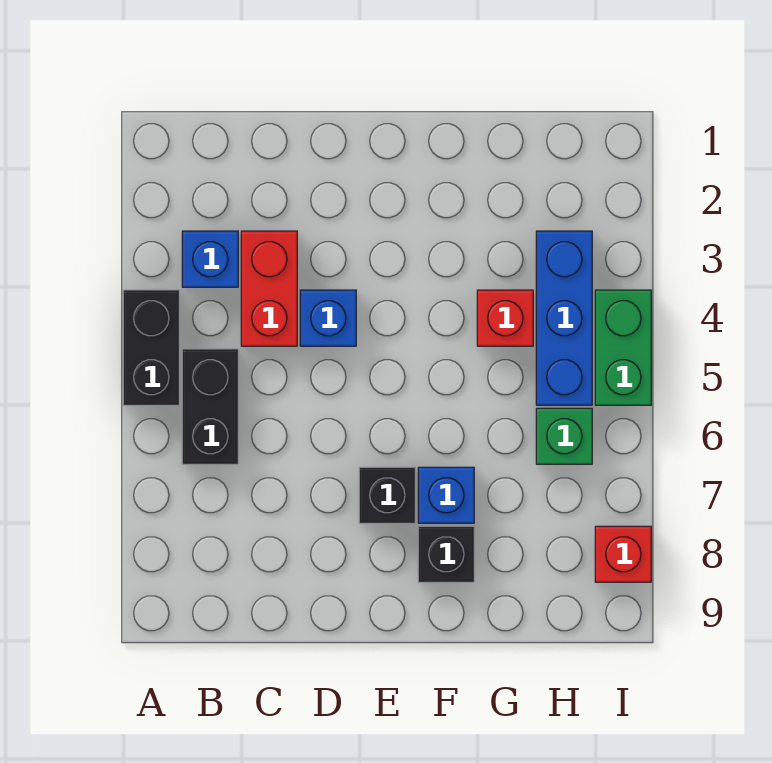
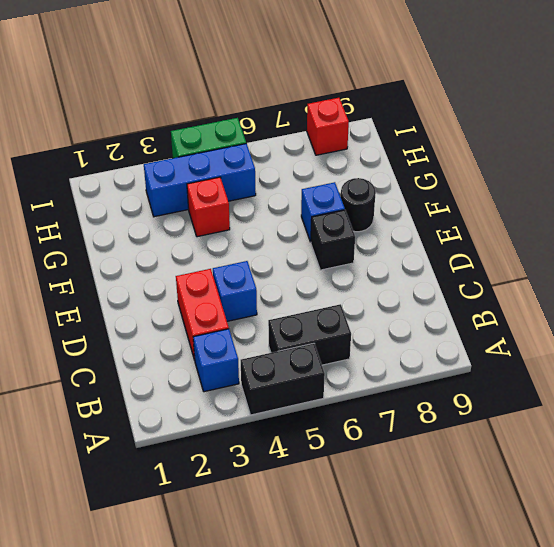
red 1x2 brick [241,231,297,346] -> red 1x2 brick turned to [176,269,229,360]
black 1x1 brick [418,526,474,582] -> black 1x1 round brick [341,178,376,232]
green 1x1 brick [536,408,592,464] -> none

